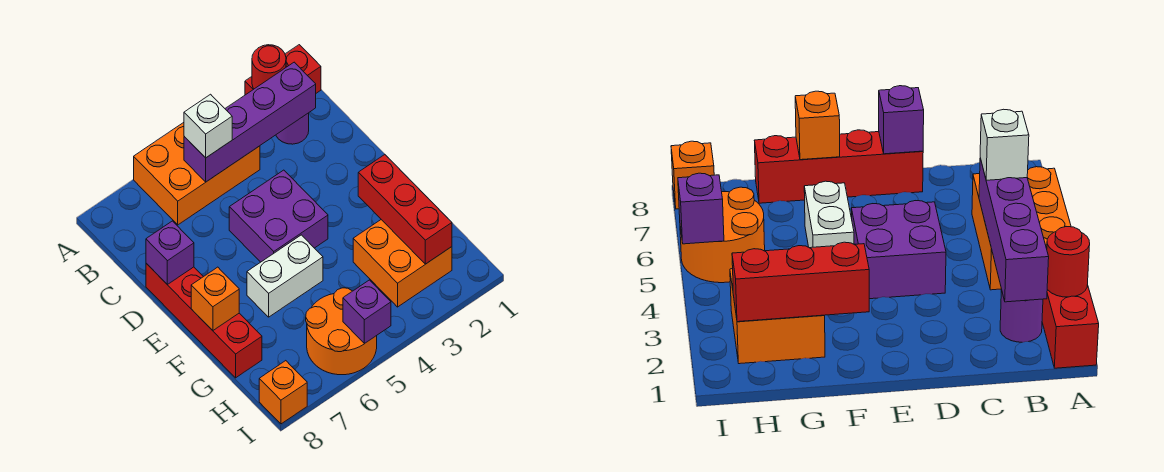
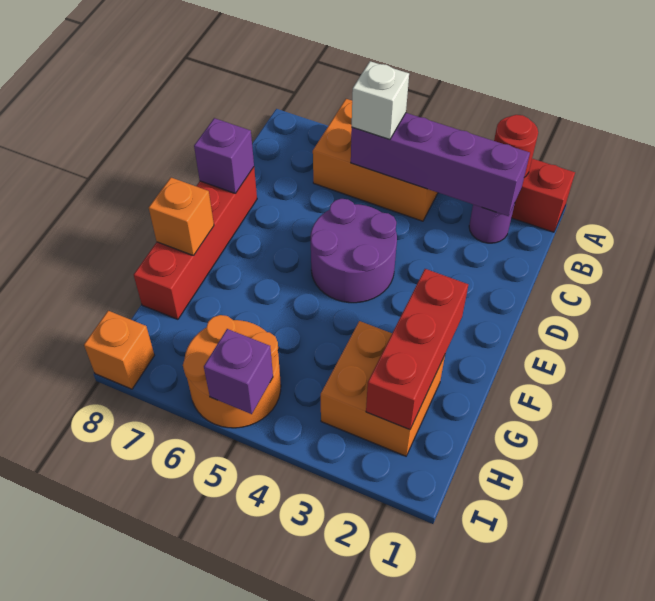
purple 2x2 brick [229,170,328,262] -> purple 2x2 round brick [311,199,397,303]
white 1x2 brick [247,235,323,317] -> none

